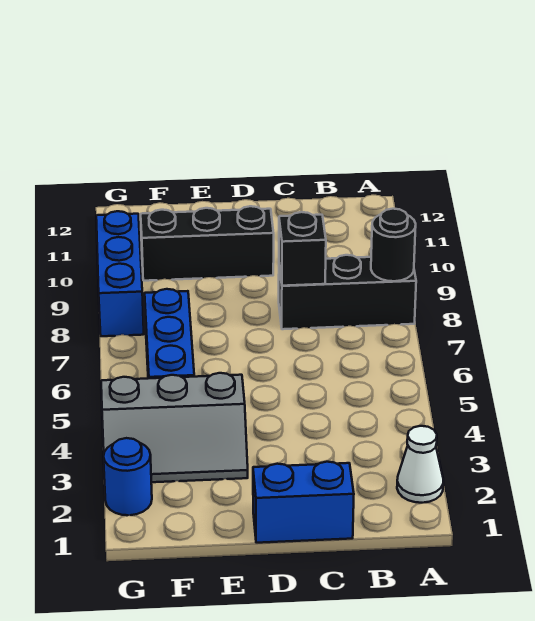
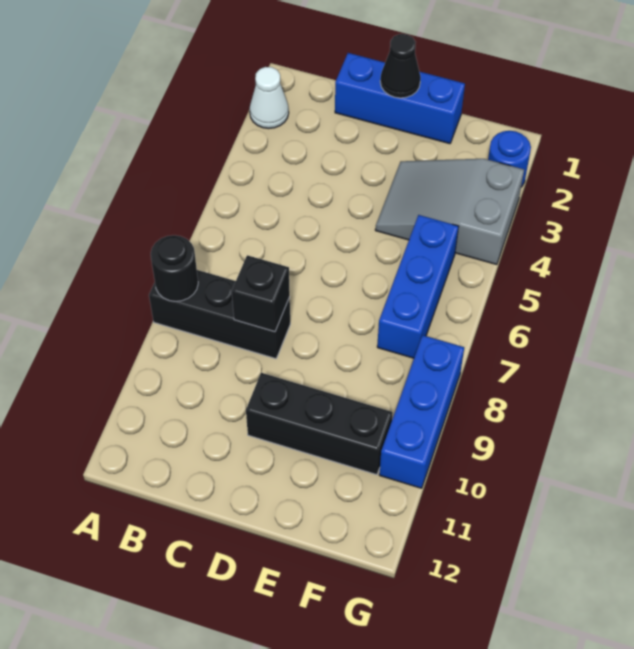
blue 1x2 brick [253,462,354,543] -> blue 1x3 brick [335,53,465,144]
none -> black 1x1 cone [380,34,421,98]
grey 2x3 slope [101,373,248,482] -> grey 2x3 slope turned to [375,159,524,265]

